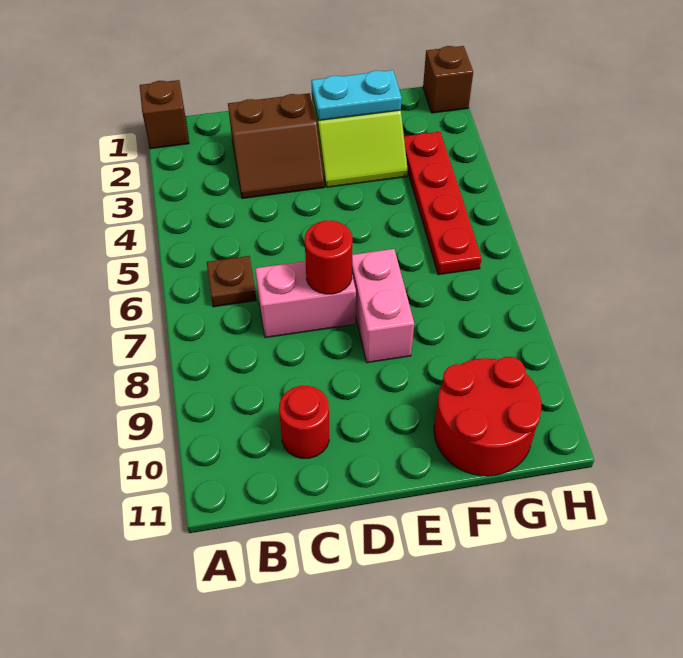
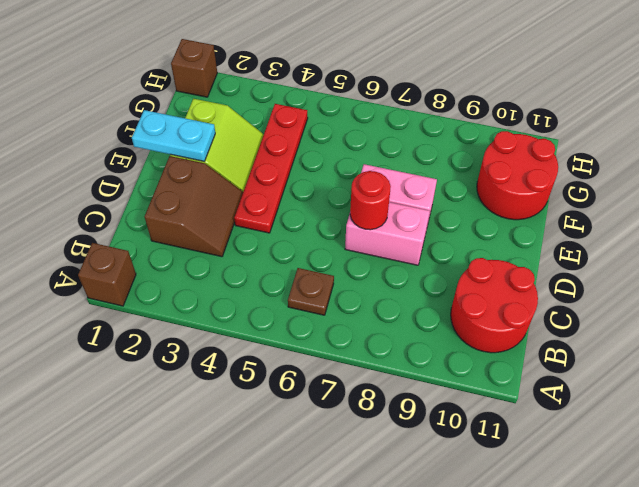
pink 1x2 brick [255,261,356,338] -> pink 1x2 brick turned to [345,202,430,265]
red 1x1 round brick [279,386,329,458] -> red 2x2 round brick [451,258,538,353]
cyan 1x2 plate [311,70,402,121] -> cyan 1x2 plate turned to [132,110,215,161]
red 1x4 plate [404,132,482,275] -> red 1x4 plate turned to [234,104,308,233]

